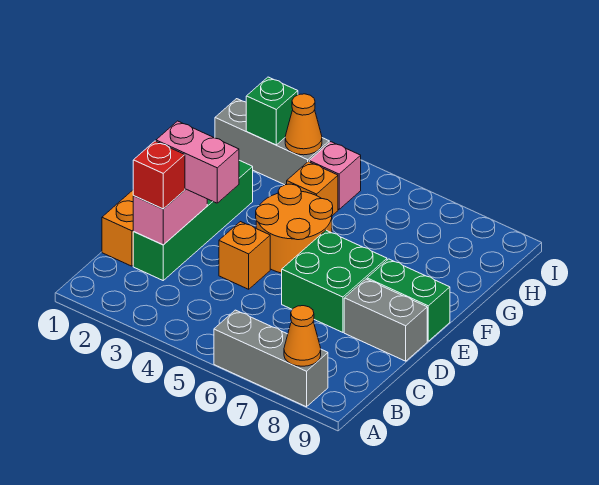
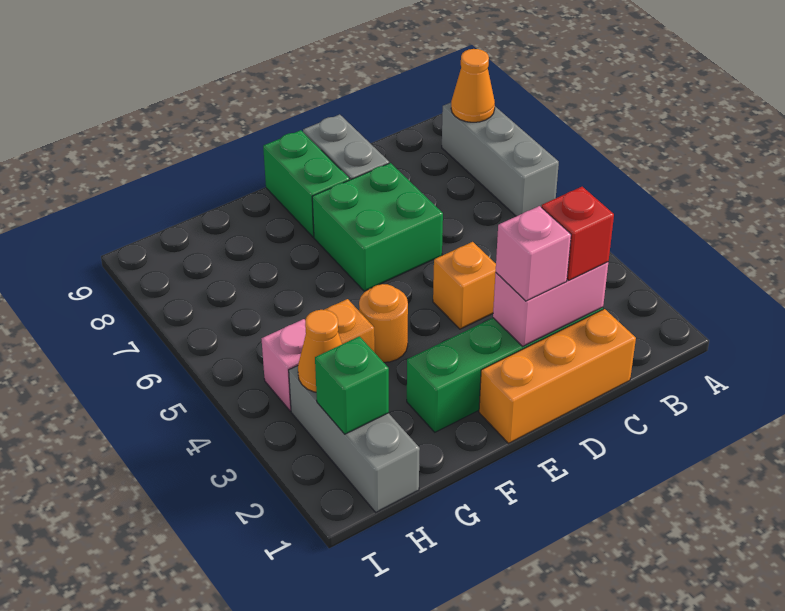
pink 1x2 brick [156,121,239,203] -> pink 1x1 brick [496,206,571,301]
orange 2x2 round brick [256,184,333,273] -> orange 1x1 round brick [359,284,408,362]

